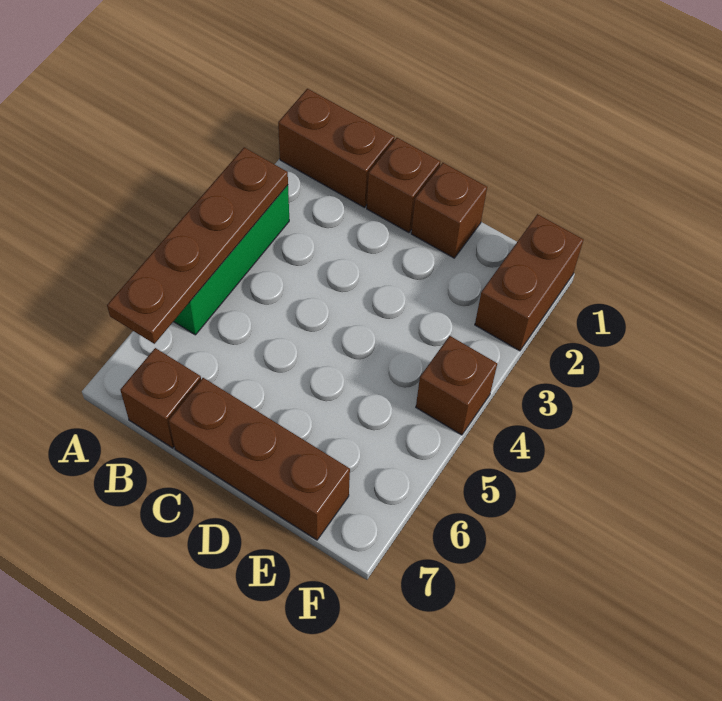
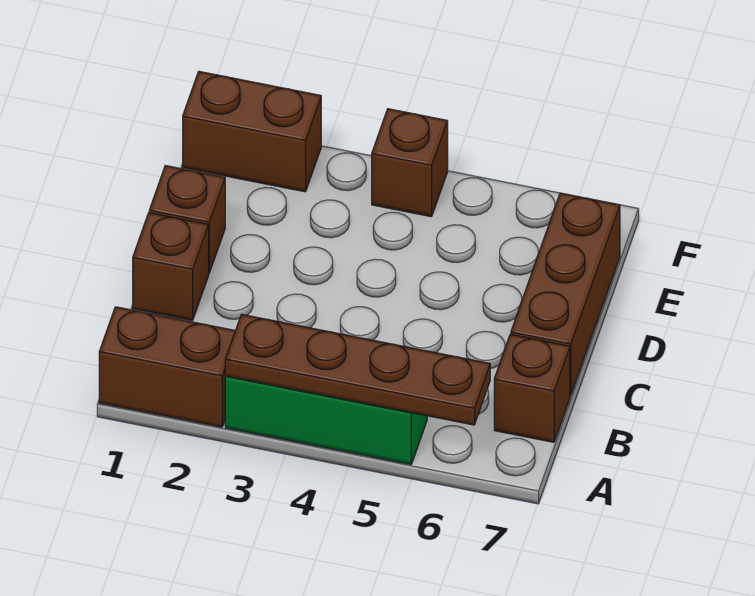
brown 1x2 brick [278,89,395,208] -> brown 1x2 brick turned to [99,307,235,427]

